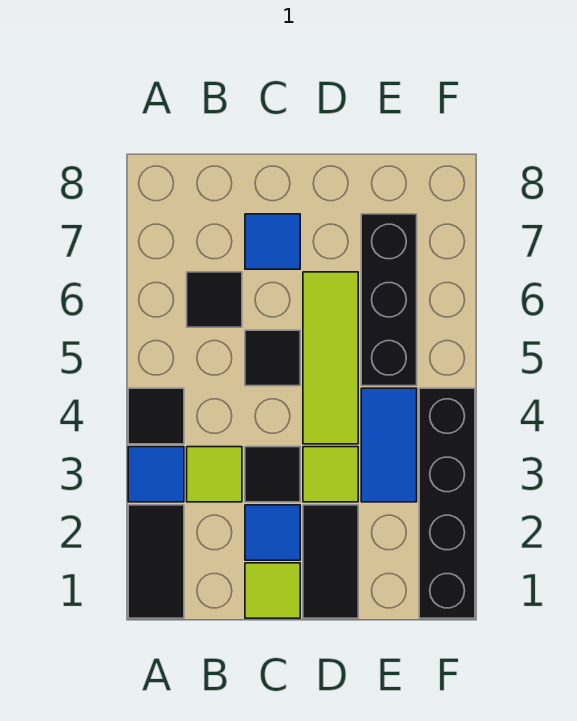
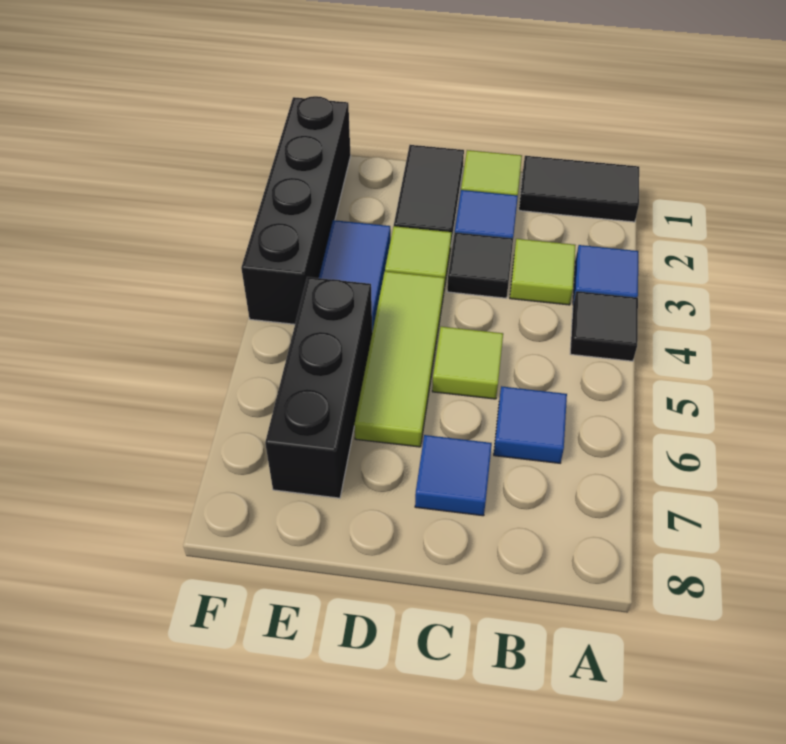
black 1x2 tile [128,505,184,618] -> black 1x2 tile turned to [519,156,639,222]
black 1x1 tile [187,272,242,327] -> blue 1x1 tile [494,386,567,463]
black 1x1 tile [245,330,300,386] -> lime 1x1 tile [432,327,503,399]

